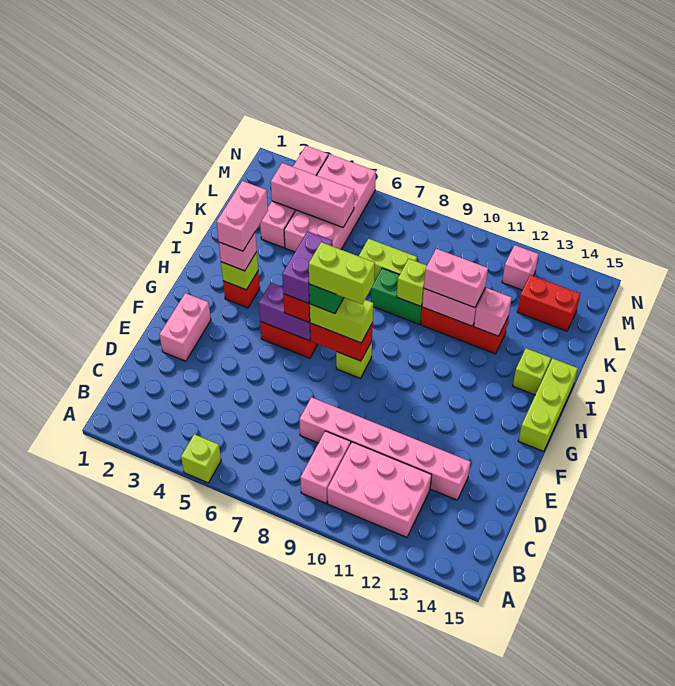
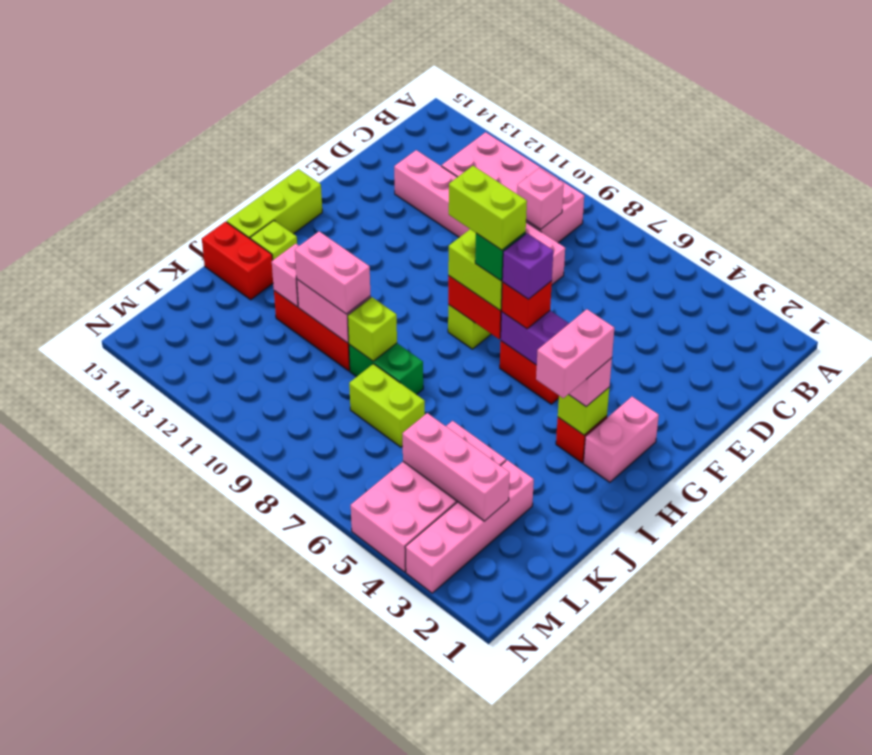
lime 1x1 brick [181,434,221,483] -> none
pink 1x2 brick [159,293,211,361] -> pink 1x2 brick moved to [583,397,659,482]
purple 1x2 brick [282,231,333,303] -> purple 1x1 brick [502,233,553,299]
red 1x2 brick [517,275,580,331] -> red 1x2 brick moved to [202,222,273,300]
pink 1x1 brick [502,245,539,290] -> pink 1x1 brick moved to [517,168,564,230]

